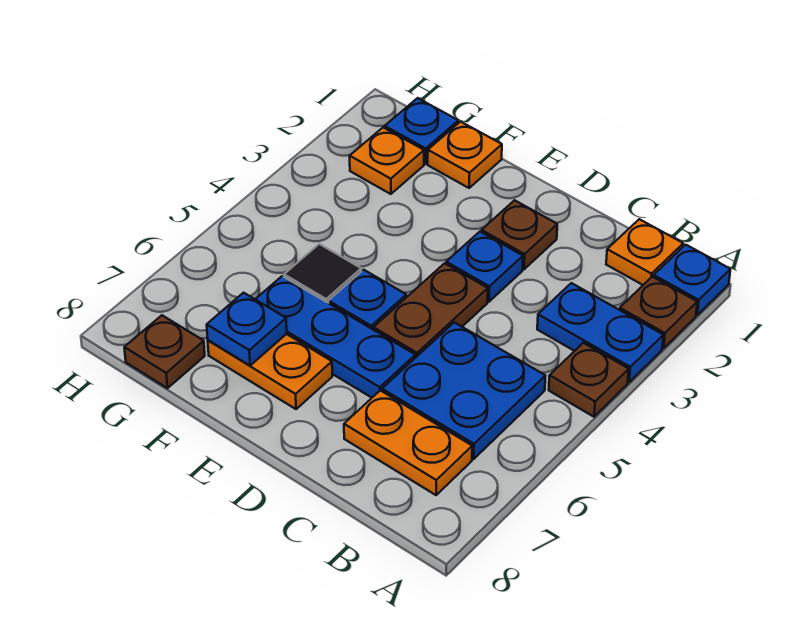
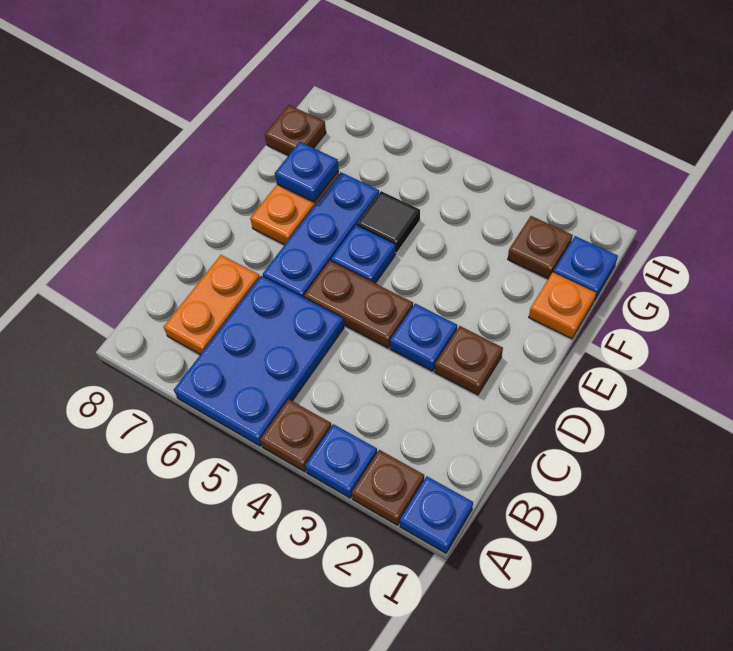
blue 1x2 plate [537,283,663,382] -> blue 1x1 plate [305,424,377,498]
orange 1x1 plate [606,219,683,285] -> none
blue 2x2 plate [382,322,545,459] -> blue 2x3 plate [174,276,344,446]
orange 1x1 plate [350,127,424,194] -> brown 1x1 plate [508,216,573,279]

